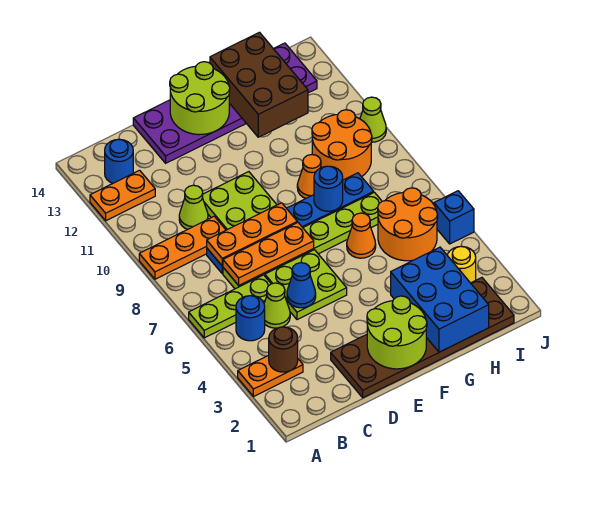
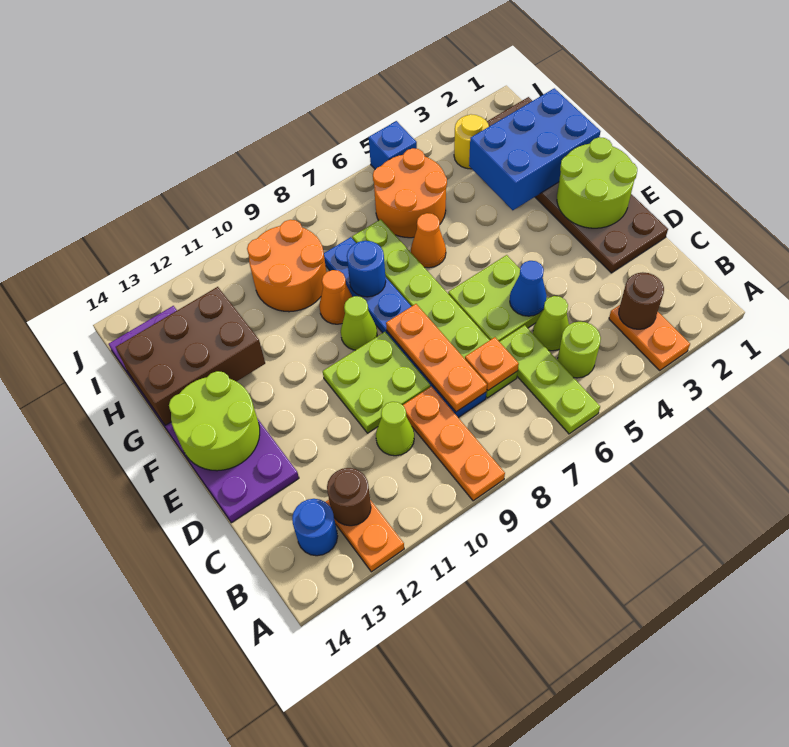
blue 1x1 round brick [236,296,265,341] -> lime 1x1 round brick [558,322,601,378]
none -> brown 1x1 round brick [327,468,371,526]
orange 1x3 plate [223,222,314,285] -> orange 1x1 plate [465,337,519,390]
lime 1x1 cone [360,97,386,142] -> lime 1x1 cone moved to [341,296,377,350]

